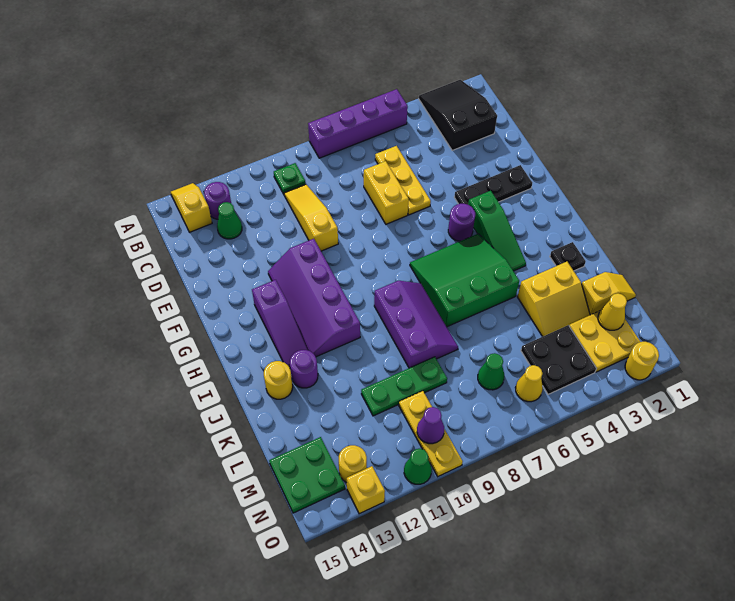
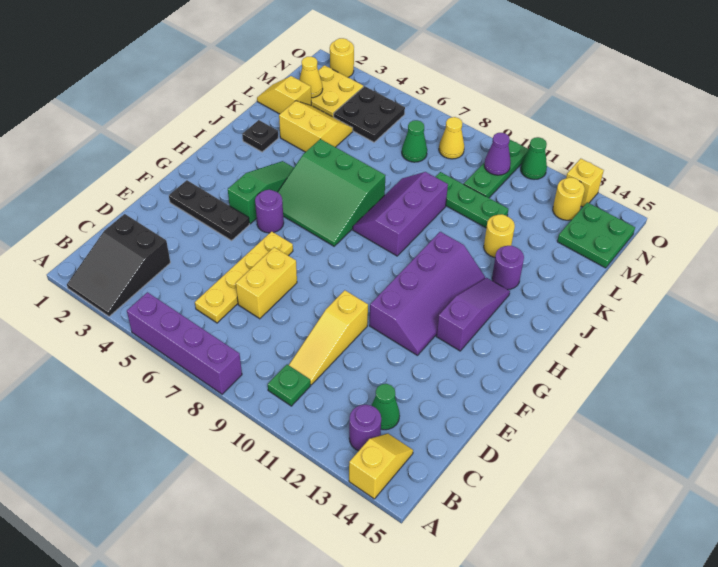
yellow 1x2 slope [171,183,212,232] -> yellow 1x2 slope turned to [349,433,413,499]
yellow 1x3 plate [375,146,431,215] -> yellow 1x4 plate [195,231,293,323]
yellow 1x1 round brick [264,361,293,399] -> yellow 1x1 round brick moved to [484,214,515,257]
yellow 1x3 plate [399,391,463,477] -> green 1x3 plate [464,140,528,198]
yellow 1x1 cone [515,365,543,402] -> yellow 1x1 cone moved to [439,117,464,159]

